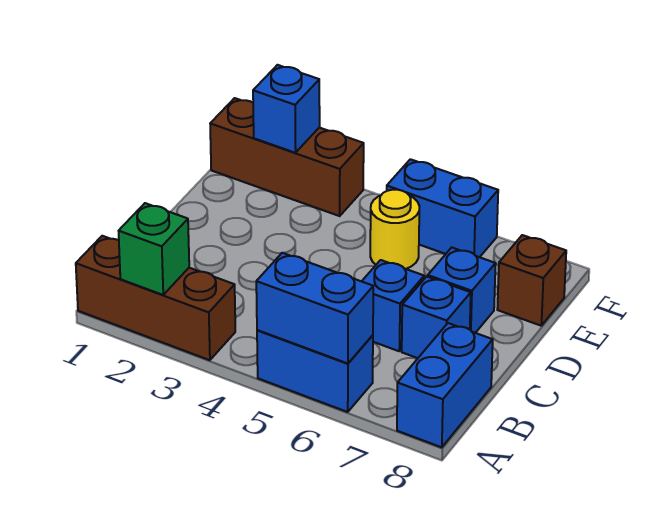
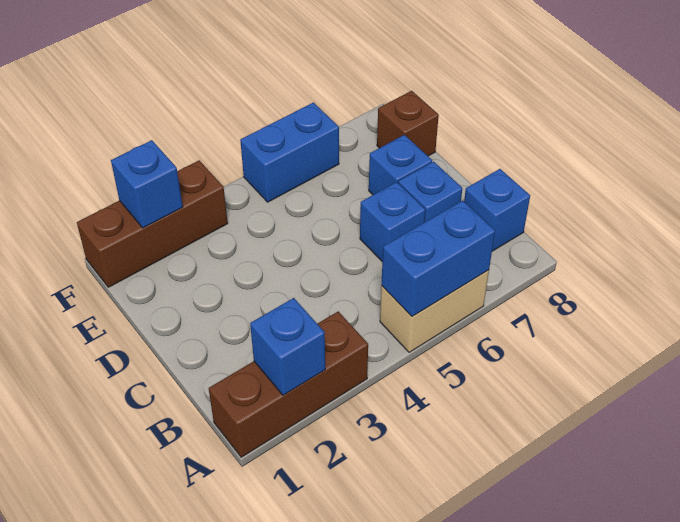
green 1x1 brick [119,203,189,295] -> blue 1x1 brick [250,298,325,395]
blue 1x2 brick [257,330,373,412] -> tan 1x2 brick [380,270,489,352]
blue 1x2 brick [397,323,493,447] -> blue 1x1 brick [464,169,530,251]
yellow 1x1 round brick [370,190,419,269] -> none

